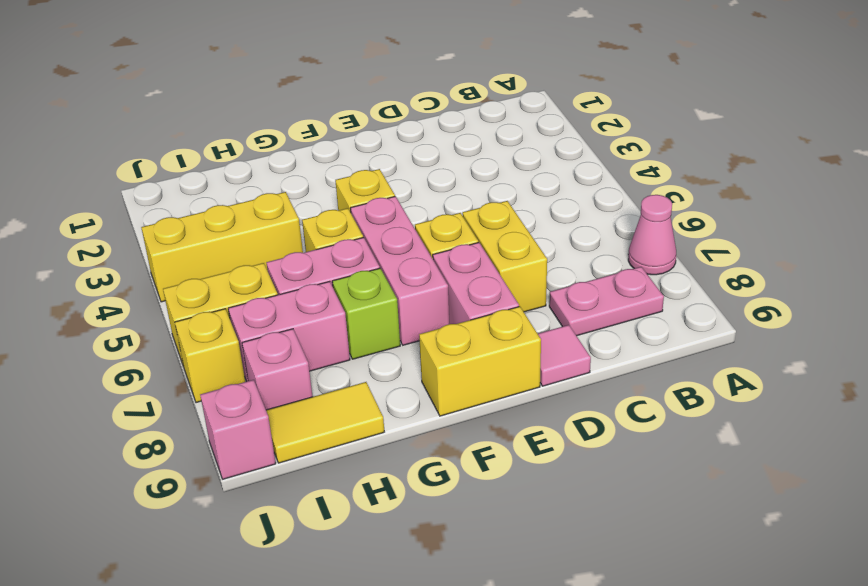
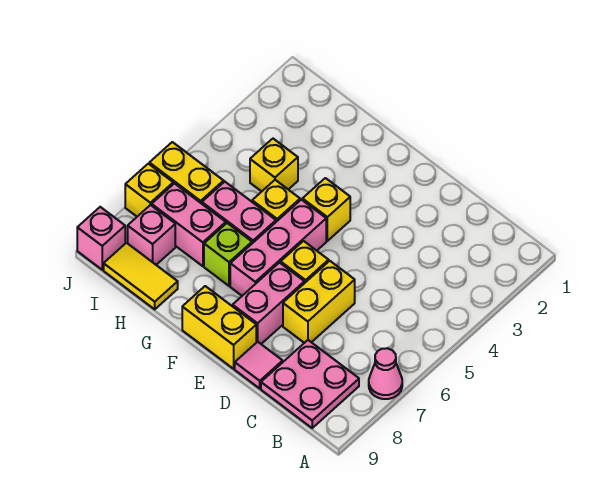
pink 1x2 plate [549,267,664,336] -> pink 2x2 plate [261,340,359,428]
yellow 1x3 brick [141,192,303,302] -> yellow 1x1 brick [250,139,298,191]

